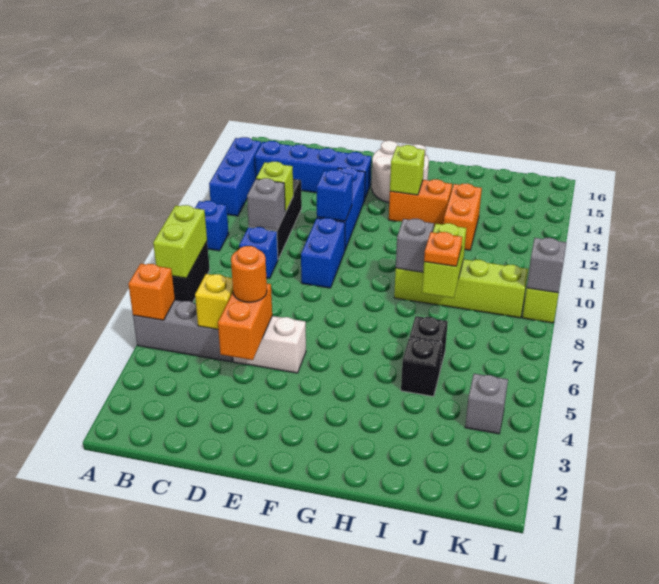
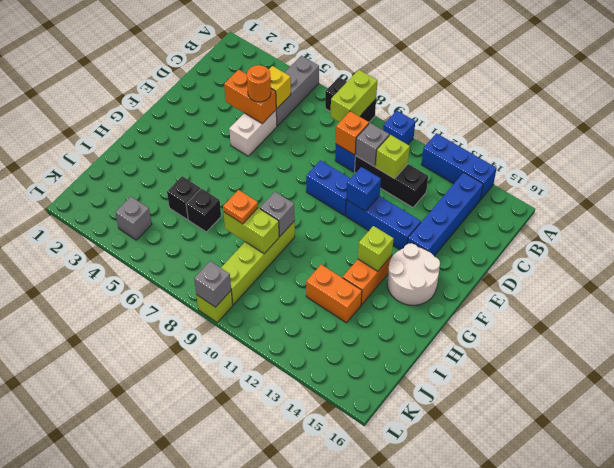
orange 1x1 brick [128,264,175,320] -> orange 1x1 brick moved to [336,111,369,154]
lime 1x2 brick [153,205,207,278] -> lime 1x2 brick turned to [331,70,377,122]

